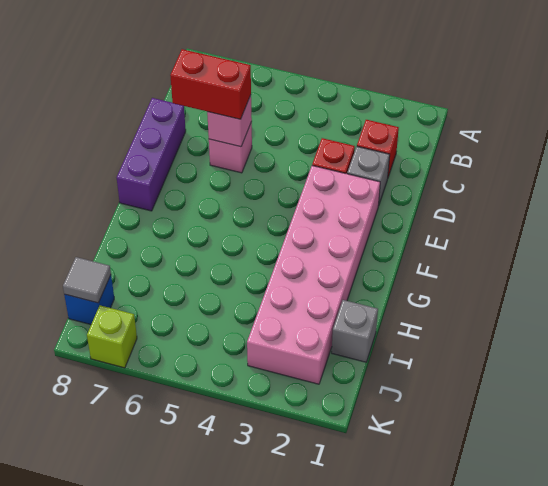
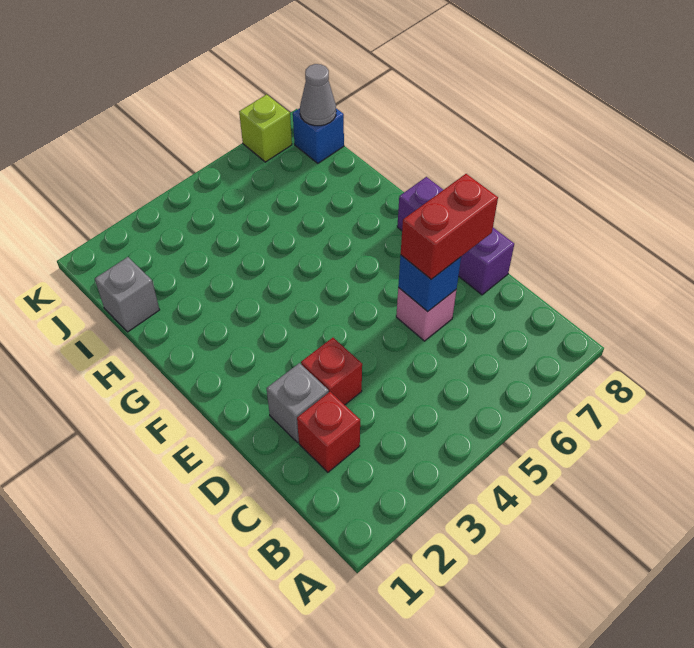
pink 1x1 brick [207,95,252,147] -> blue 1x1 brick [398,255,461,312]
pink 2x6 brick [247,166,380,384] -> none
grey 1x1 tile [63,257,111,303] -> grey 1x1 cone [300,64,336,126]

